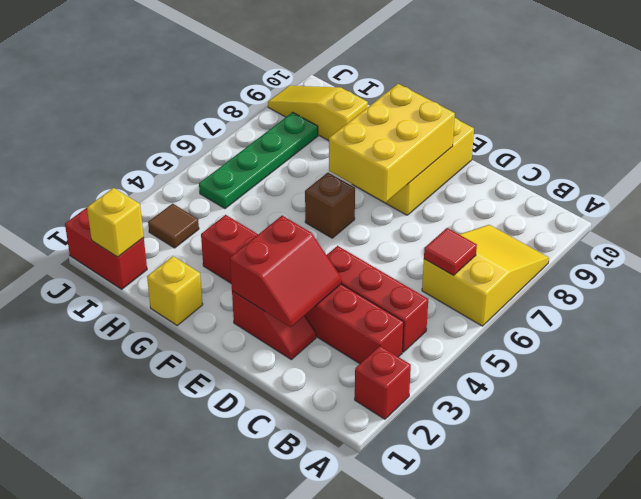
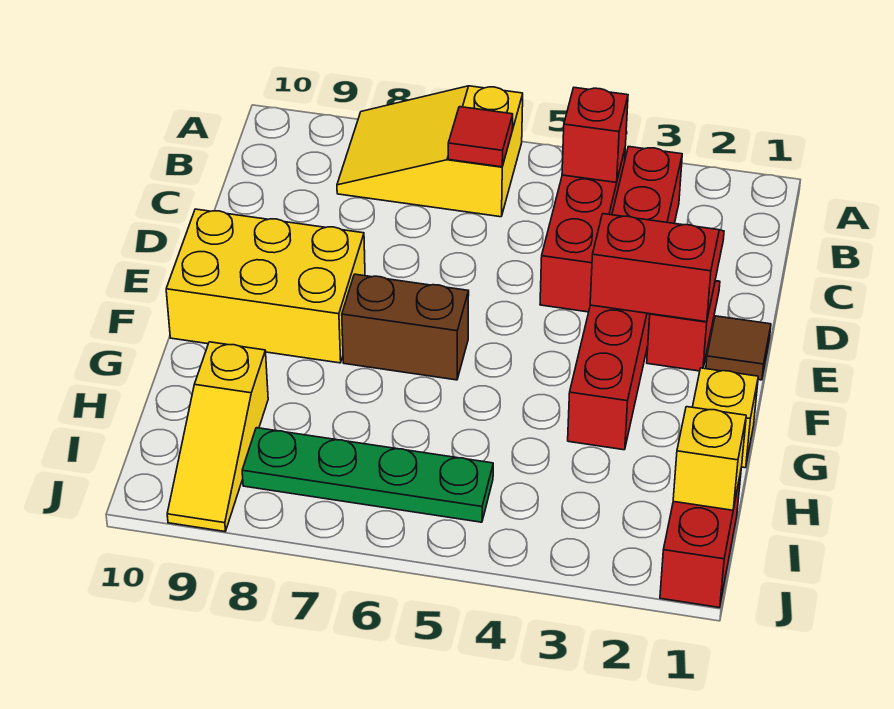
red 1x1 brick [355,346,411,419] -> red 1x1 brick moved to [562,88,628,183]
yellow 2x3 brick [329,84,455,203] -> none
brown 1x1 brick [305,173,355,238] -> brown 1x2 brick [342,274,469,380]
brown 1x1 tile [148,204,199,248] -> brown 1x1 tile moved to [706,316,771,380]

